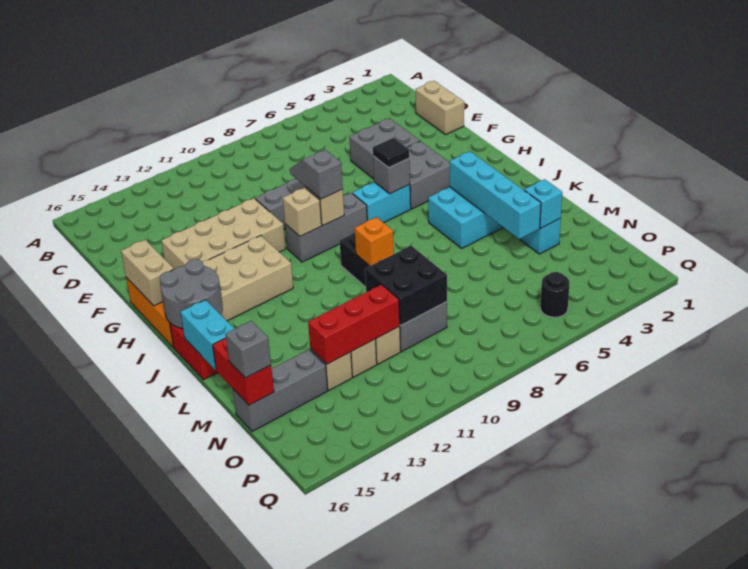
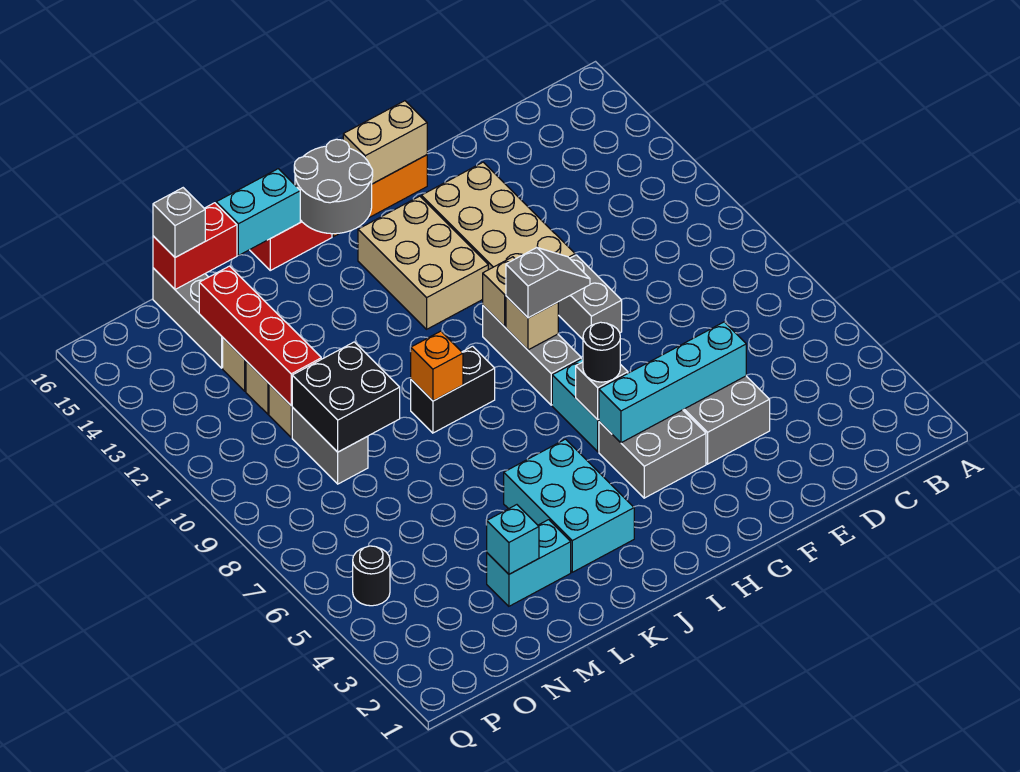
tan 1x2 brick [415,81,464,135] -> none
black 1x1 tile [373,138,409,168] -> black 1x1 round brick [583,322,620,382]
cyan 1x4 brick [450,151,541,239] -> cyan 1x4 brick moved to [599,322,746,443]
red 1x3 brick [308,285,400,364] -> red 1x4 brick [199,266,321,406]

